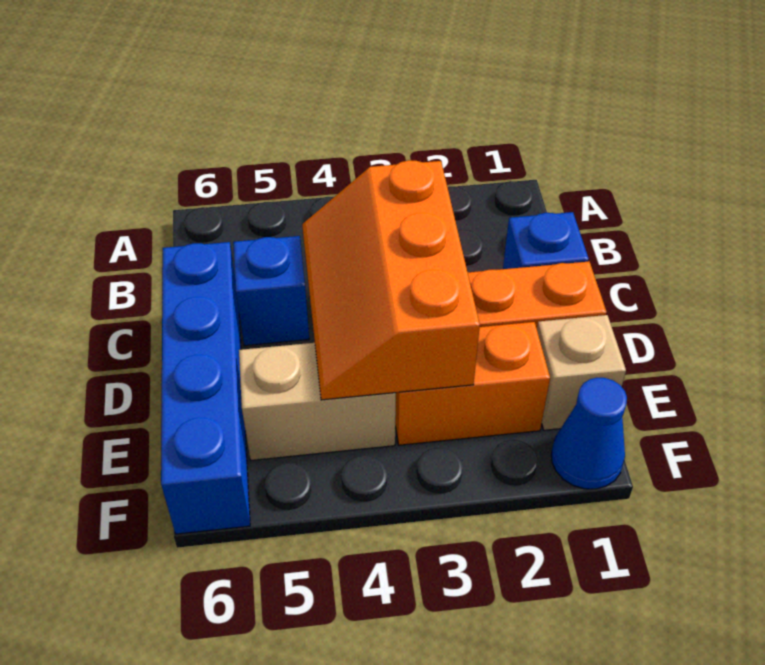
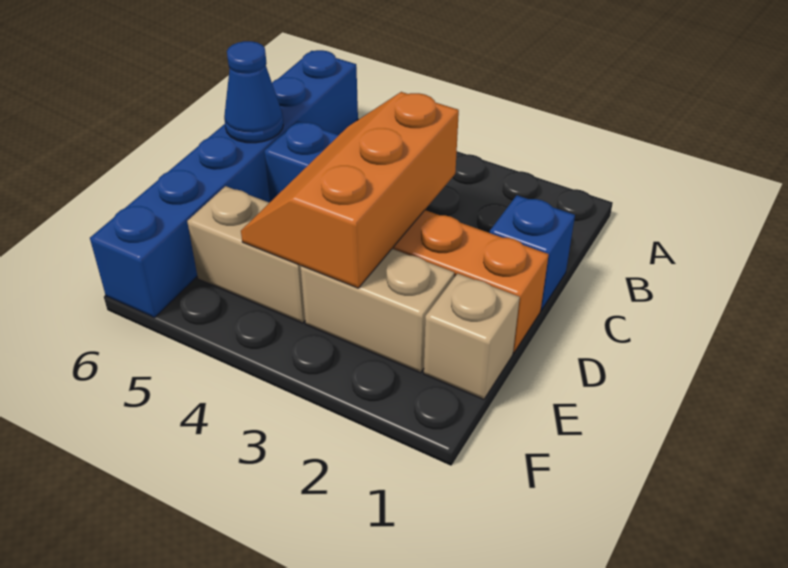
blue 1x4 brick [161,242,250,534] -> blue 1x6 brick [90,50,358,318]
orange 1x2 brick [395,322,550,445] -> tan 1x2 brick [300,249,454,373]
blue 1x1 cone [551,378,627,489] -> blue 1x1 cone moved to [224,41,283,143]

